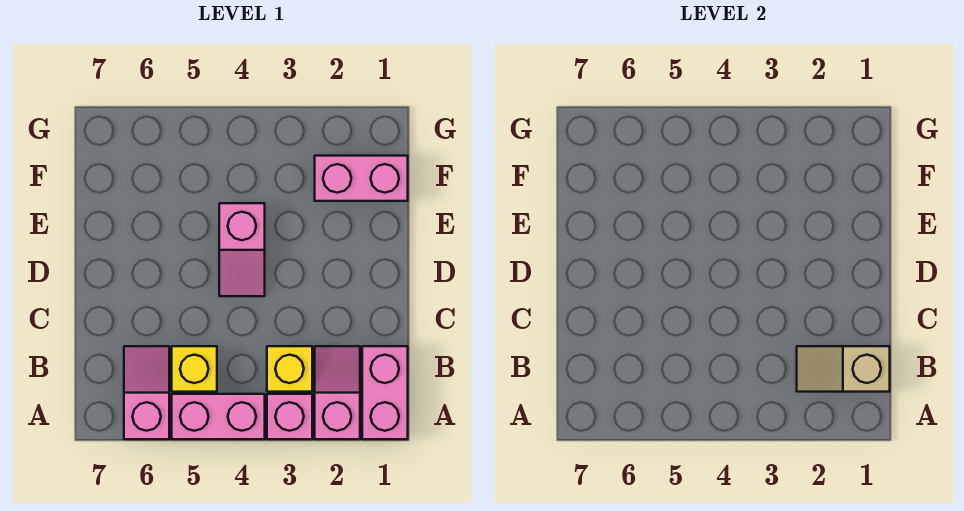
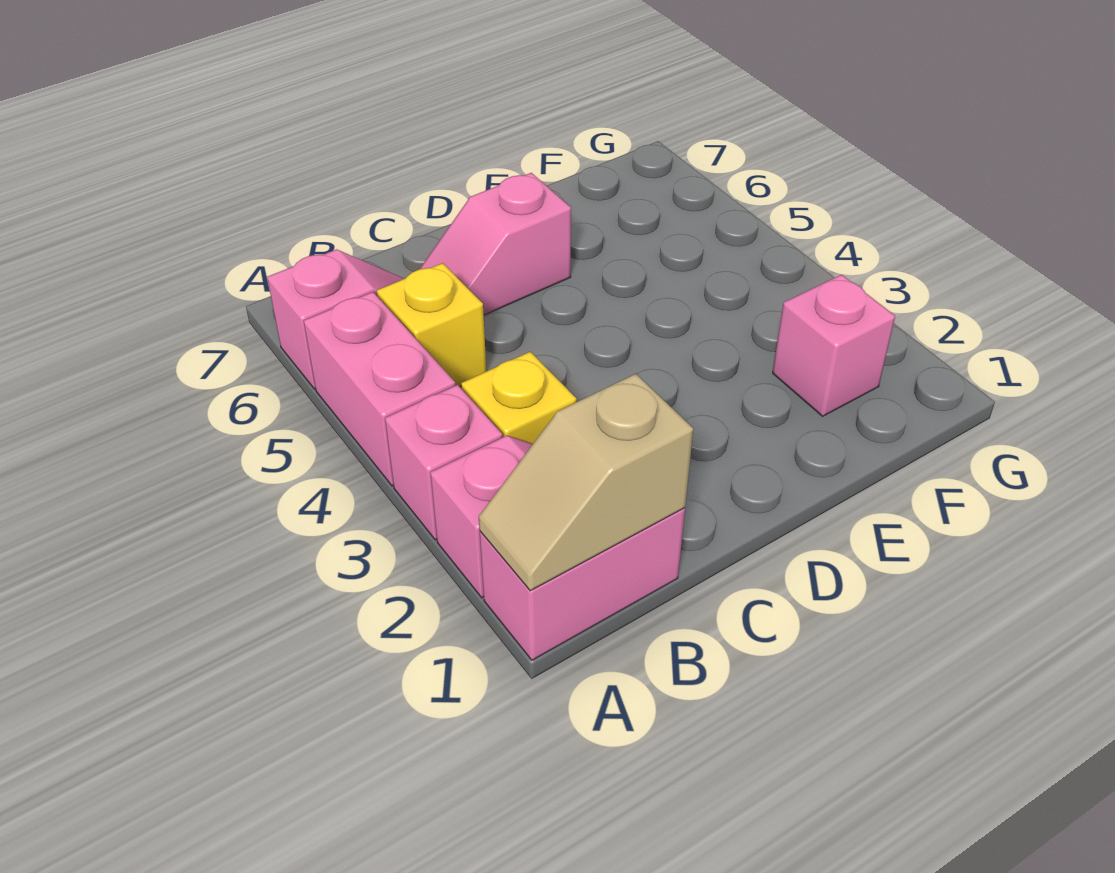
tan 1x2 slope [797,346,890,392] -> tan 1x2 slope turned to [479,374,693,591]
pink 1x2 slope [219,203,265,296] -> pink 1x2 slope moved to [420,173,571,315]
pink 1x2 brick [315,156,408,201] -> pink 1x1 brick [773,275,895,416]

